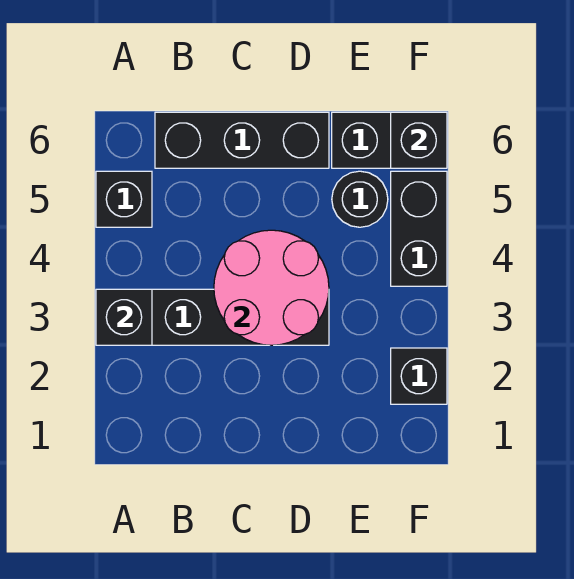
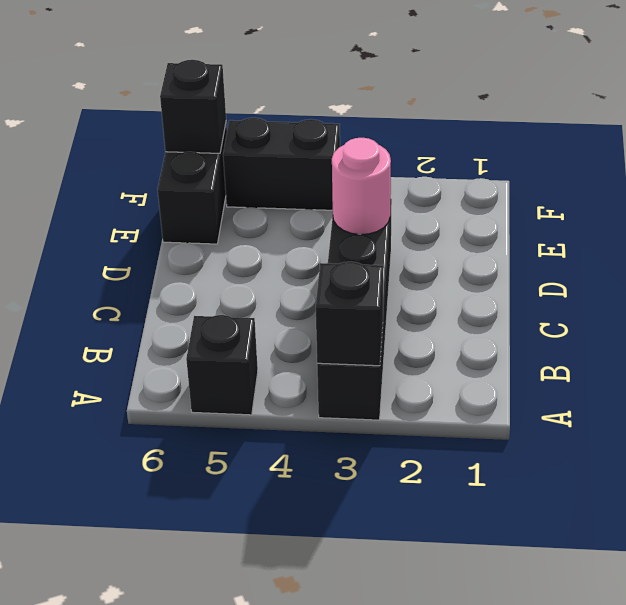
black 1x3 brick [155,112,329,168] -> none
pink 2x2 round brick [214,230,329,345] -> pink 1x1 round brick [332,138,391,235]
black 1x1 round brick [332,171,388,227] -> none
black 1x1 brick [391,348,447,404] -> none

